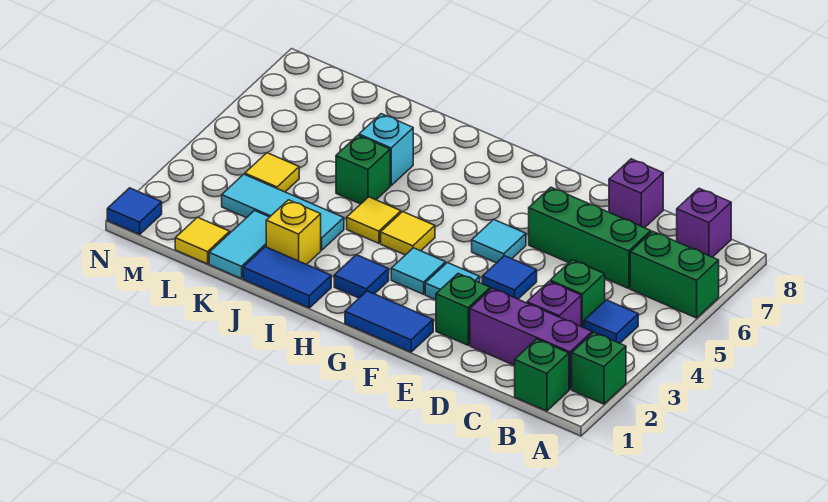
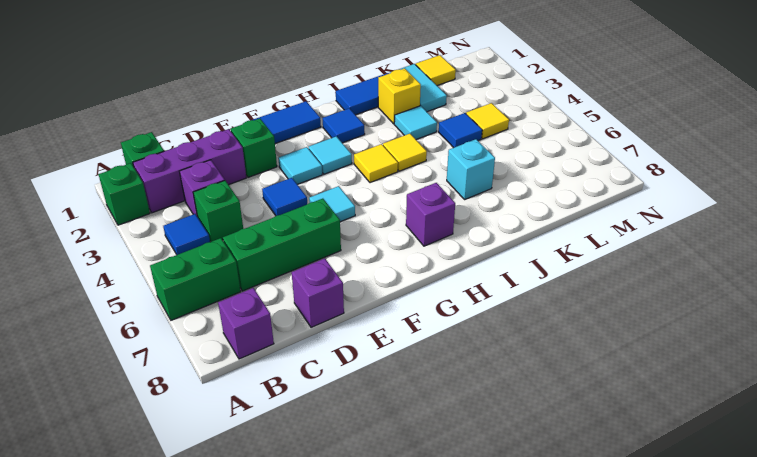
none -> purple 1x1 brick [406,183,455,246]
cyan 1x3 tile [222,174,344,250] -> cyan 1x1 tile [394,106,437,140]
green 1x1 brick [336,135,390,204] -> none
blue 1x1 tile [107,188,162,234] -> blue 1x1 tile moved to [439,113,482,148]

